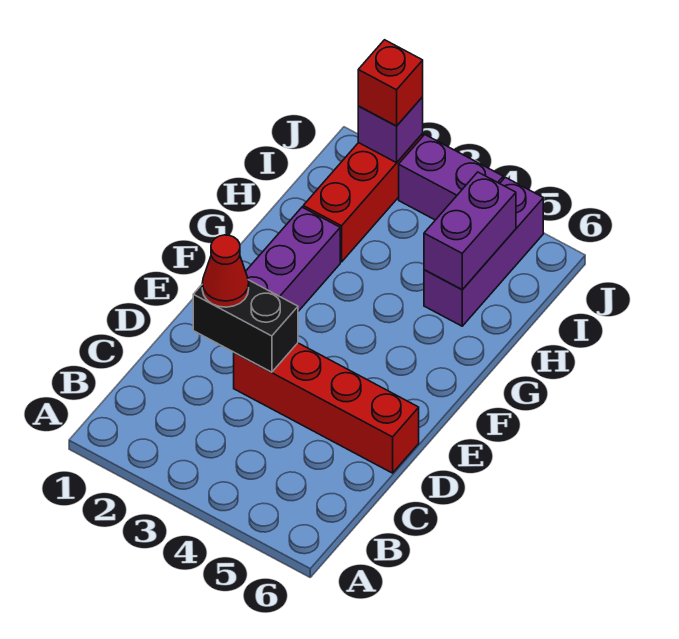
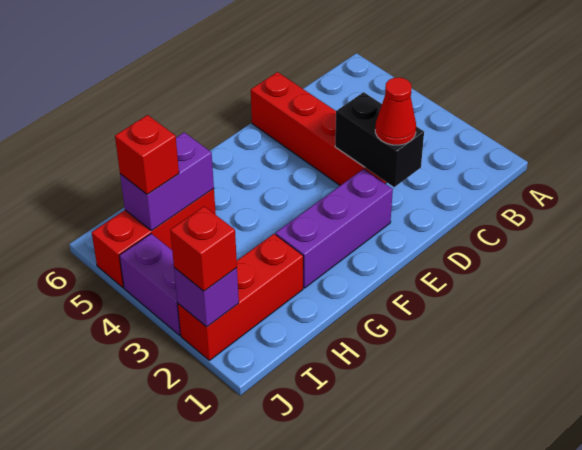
purple 1x3 brick [424,177,543,326] -> red 1x3 brick [92,188,216,288]
none -> red 1x1 brick [115,115,179,194]

